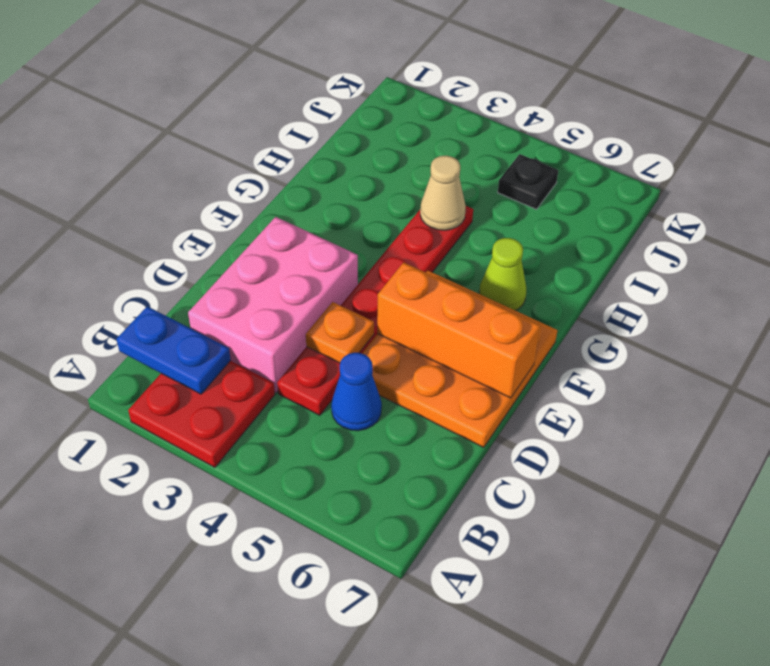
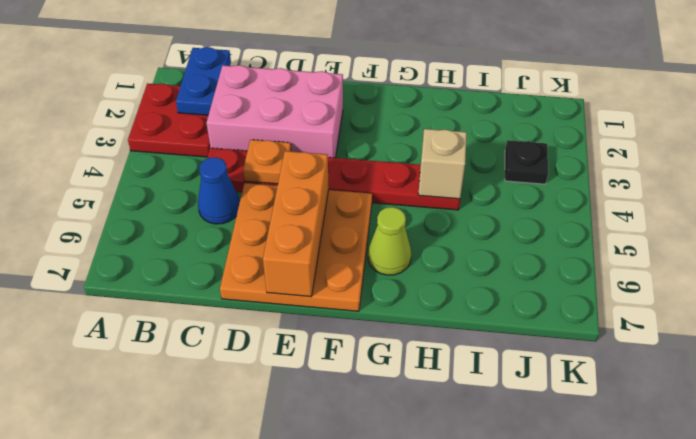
tan 1x1 cone [420,156,466,230] -> tan 1x1 brick [418,129,467,199]
black 1x1 plate [498,154,558,209] -> black 1x1 plate moved to [505,140,548,184]

